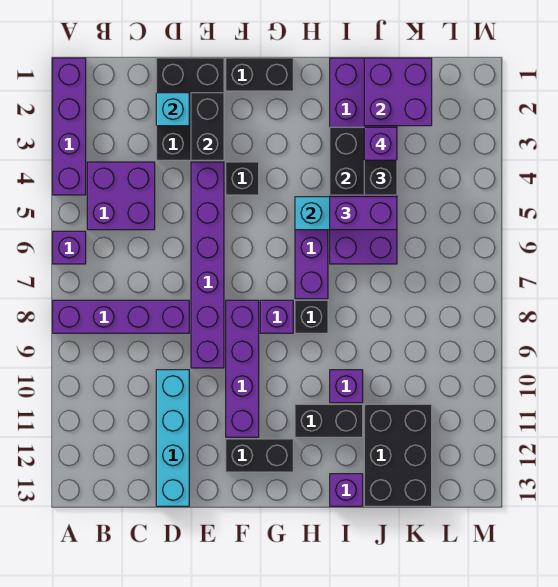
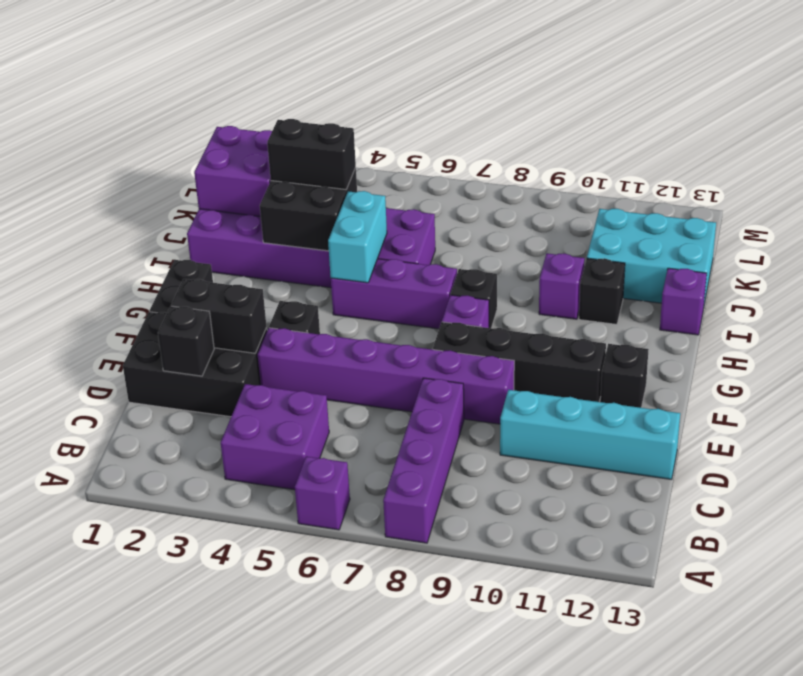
purple 1x4 brick [53,58,86,195] -> none
cyan 1x1 brick [156,93,189,126] -> black 1x1 brick [158,306,214,376]
purple 1x4 brick [226,300,259,437] -> black 1x4 brick [433,322,606,402]
black 1x2 brick [226,439,293,472] -> black 1x1 brick [600,344,649,408]
black 1x2 brick [295,404,363,437] -> black 1x1 brick [579,258,625,324]
purple 1x2 brick [330,197,397,230] -> none
purple 1x1 brick [364,127,397,160] -> none
black 2x3 brick [364,404,432,506] -> cyan 2x3 brick [587,209,716,304]

